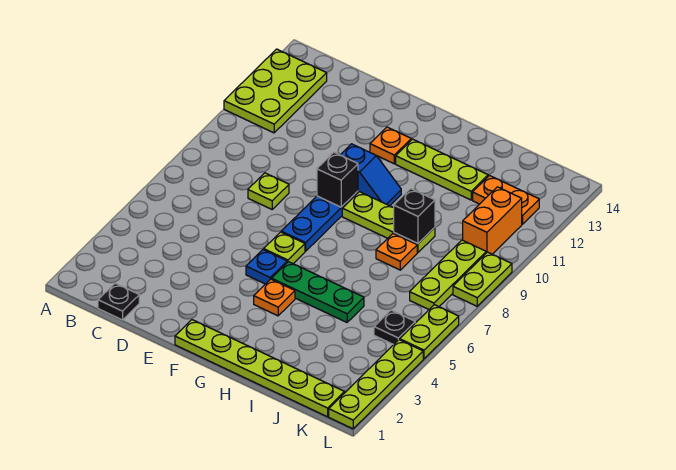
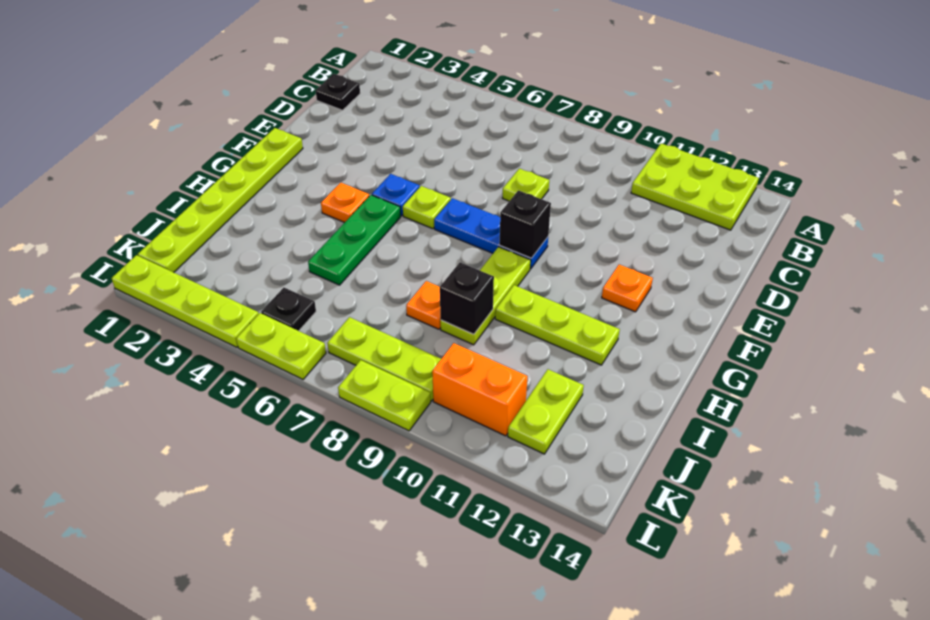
blue 1x2 slope [341,144,401,206] -> none
lime 1x3 plate [396,139,488,200] -> lime 1x3 plate turned to [495,285,620,365]
orange 1x2 plate [473,176,539,224] -> lime 1x2 plate [508,369,584,454]

